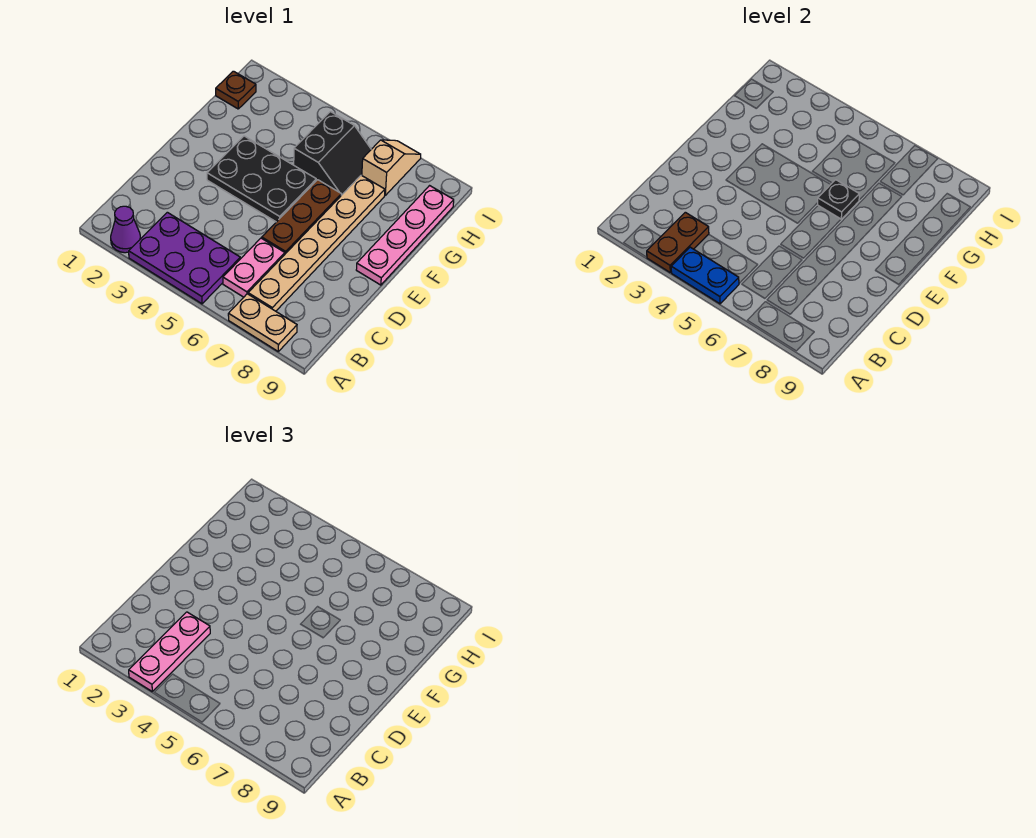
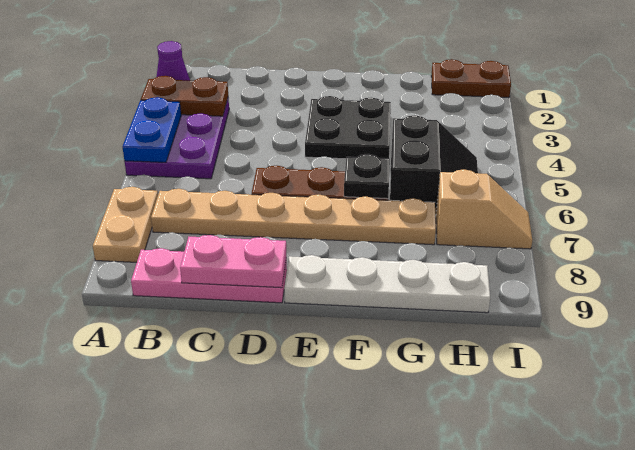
pink 1x3 plate [129,612,210,691] -> pink 1x3 plate moved to [131,248,287,303]
pink 1x2 plate [223,238,285,297] -> pink 1x2 plate moved to [180,235,286,288]
black 2x3 plate [207,136,316,222] -> black 2x2 plate [305,96,391,159]
pink 1x4 plate [356,186,454,285] -> white 1x4 plate [284,255,490,313]
black 2x2 slope [294,112,371,195] -> black 2x2 slope turned to [390,115,478,215]
brown 1x1 plate [216,71,256,109] -> brown 1x2 plate [431,59,511,98]

